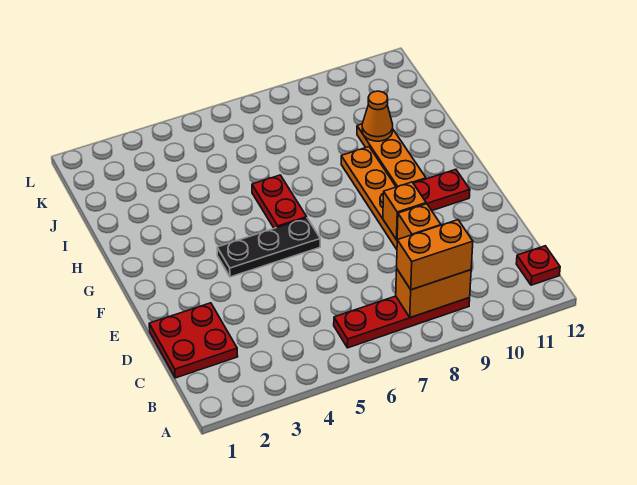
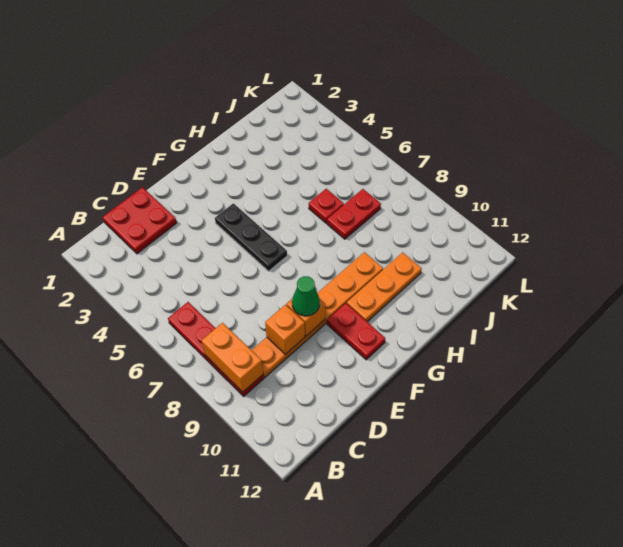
orange 1x2 brick [397,220,473,290] -> none
red 1x1 plate [516,246,560,285] -> red 1x1 plate moved to [309,189,344,223]
none -> green 1x1 cone [292,276,320,316]
red 1x2 plate [252,175,307,228] -> red 1x2 plate moved to [327,189,381,239]
orange 1x1 cone [362,91,393,141] -> none

